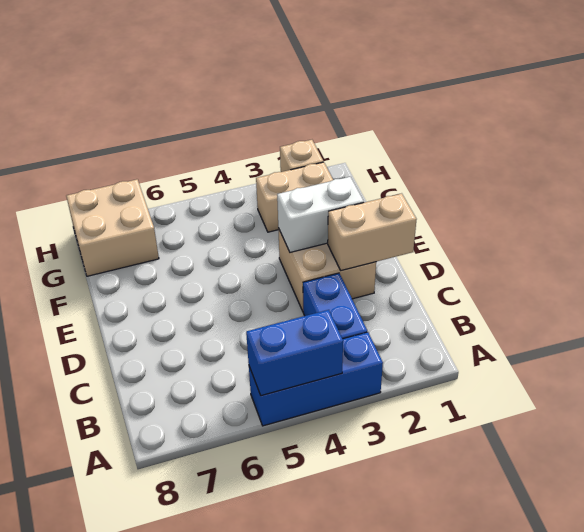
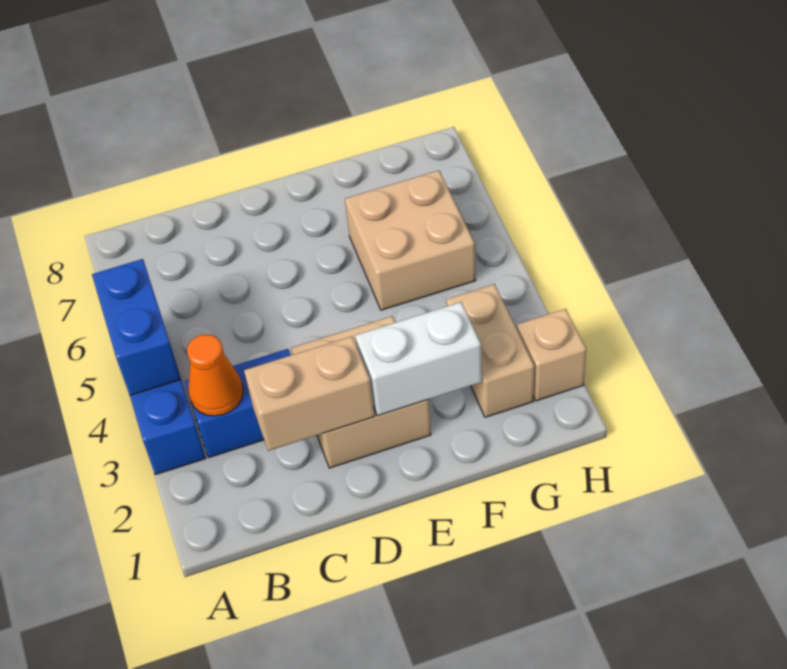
none -> orange 1x1 cone [187,335,243,416]
tan 1x2 brick [328,193,417,271] -> tan 1x2 brick turned to [244,336,375,451]
white 1x2 brick [277,177,364,252] -> white 1x2 brick turned to [355,302,482,416]
tan 2x2 brick [66,179,159,276] -> tan 2x2 brick moved to [345,170,476,310]

